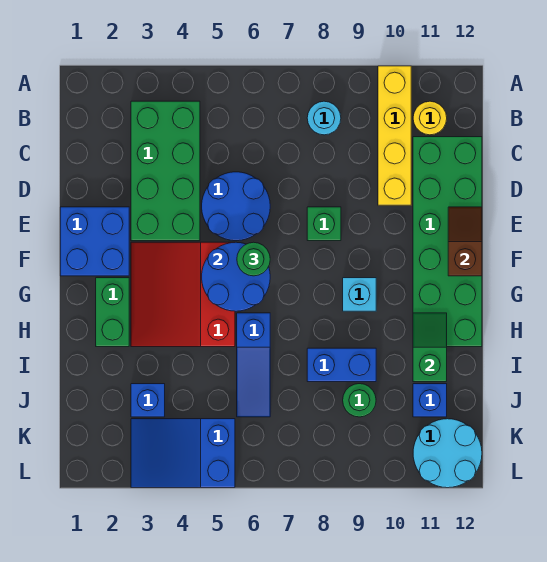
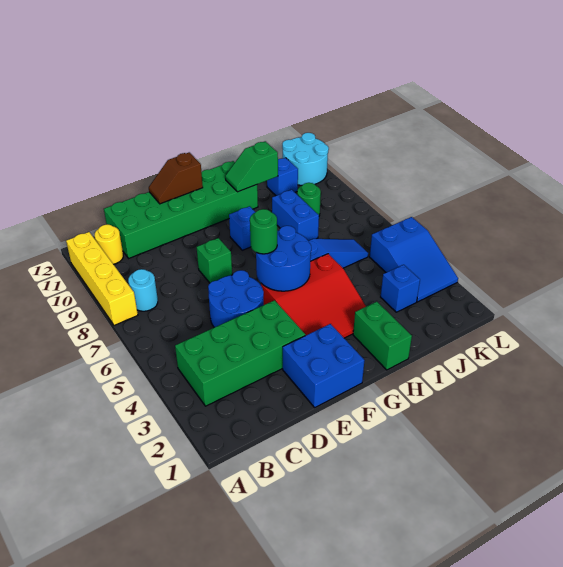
yellow 1x4 brick [378,66,411,205] -> yellow 1x4 brick turned to [66,232,138,325]
green 1x2 brick [96,278,129,347] -> green 1x2 brick turned to [353,302,412,370]
cyan 1x1 brick [343,278,376,311] -> blue 1x1 brick [229,206,255,250]

